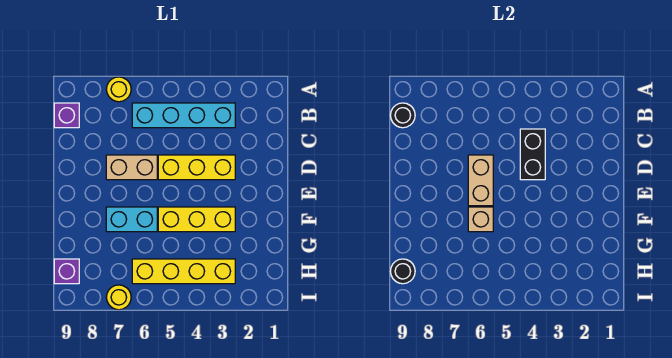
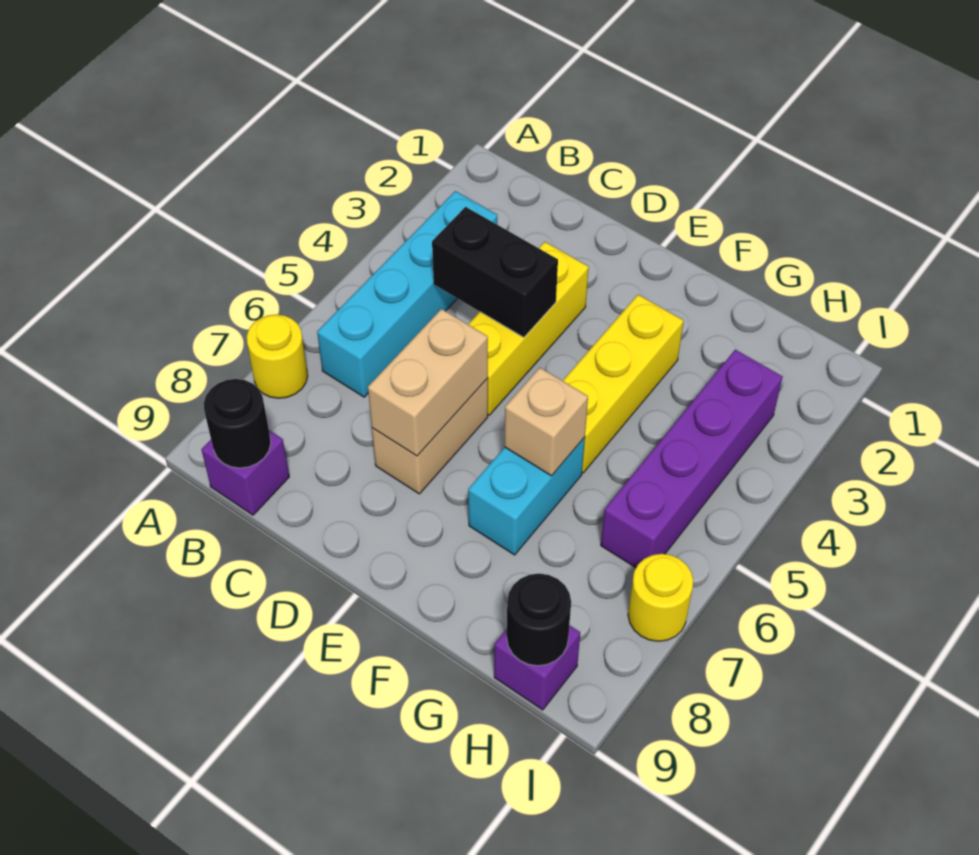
tan 1x2 brick [468,155,493,206] -> tan 1x2 brick turned to [368,309,488,456]
yellow 1x4 brick [132,259,235,284] -> purple 1x4 brick [601,350,783,567]

